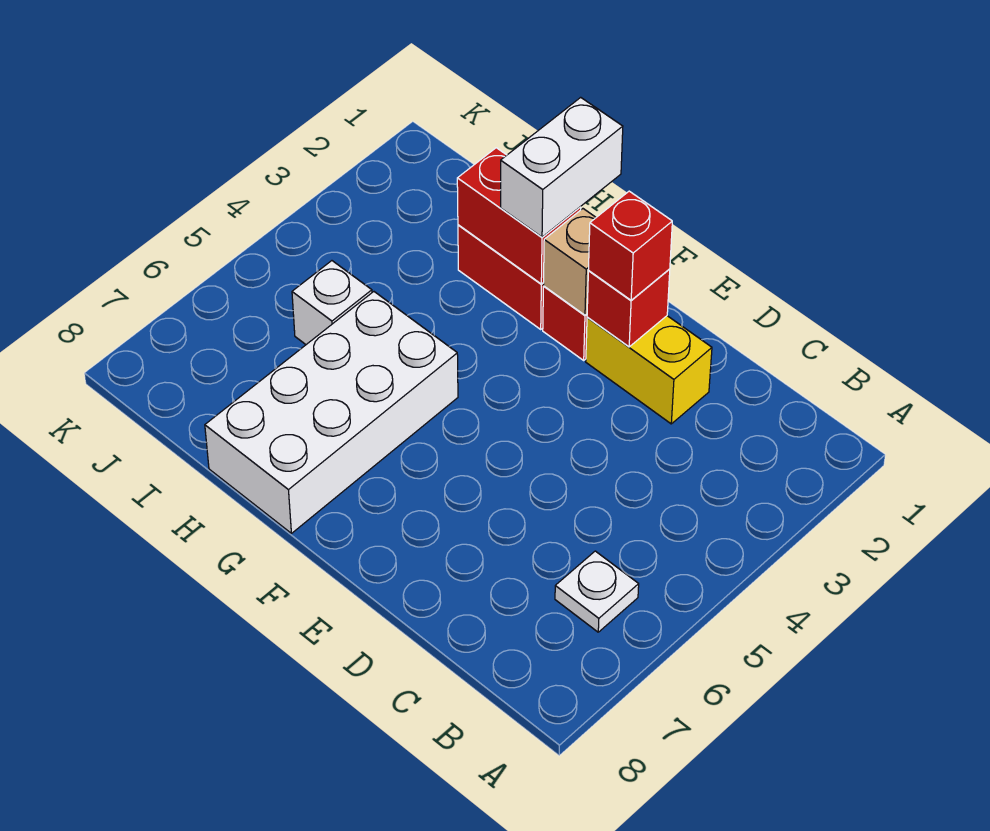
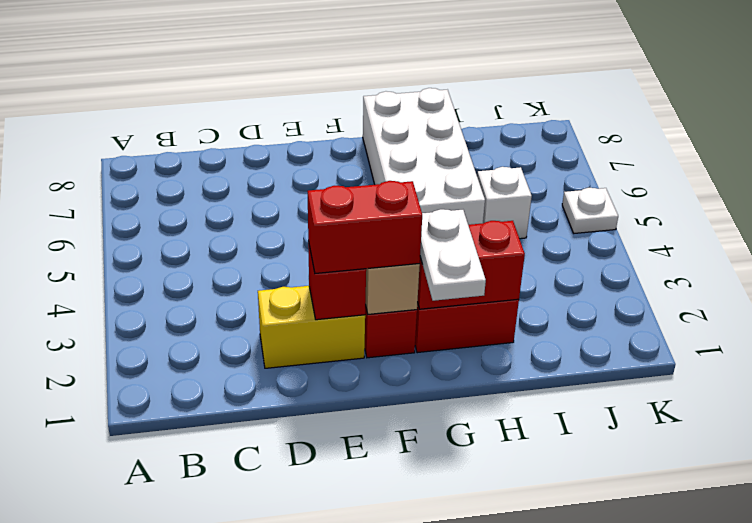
white 1x1 plate [555,551,639,632] -> white 1x1 plate moved to [562,188,618,233]
red 1x1 brick [588,191,672,300] -> red 1x2 brick [308,181,422,273]
white 1x2 brick [501,97,623,237] -> white 1x2 plate [420,209,486,301]

